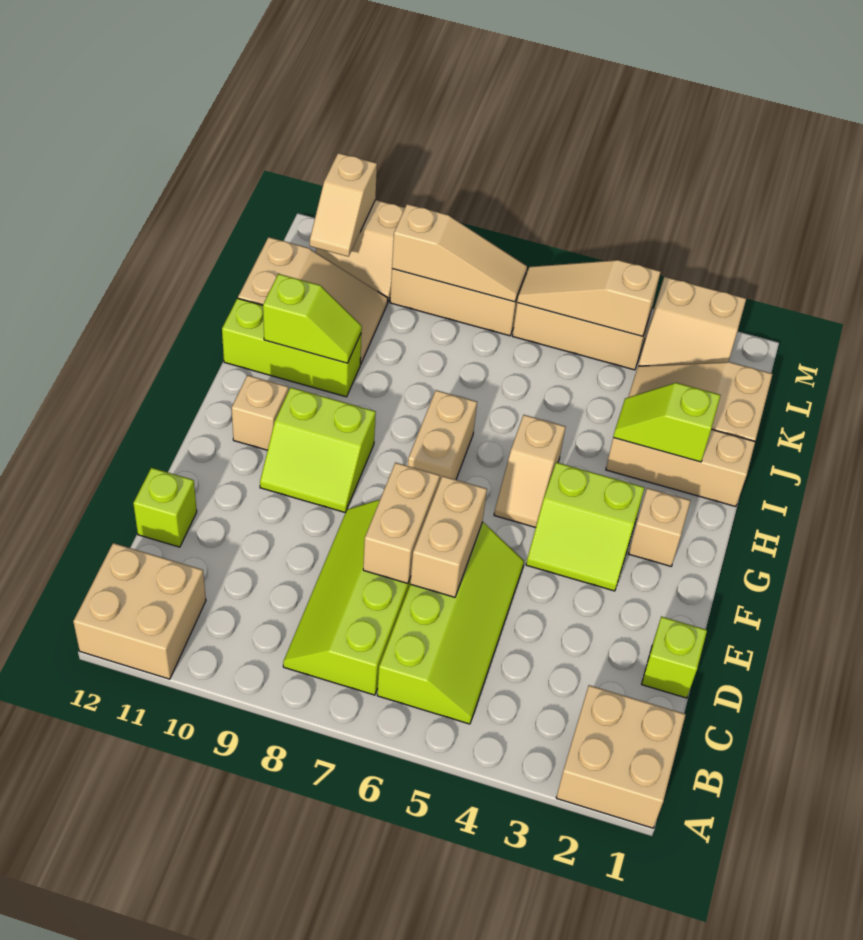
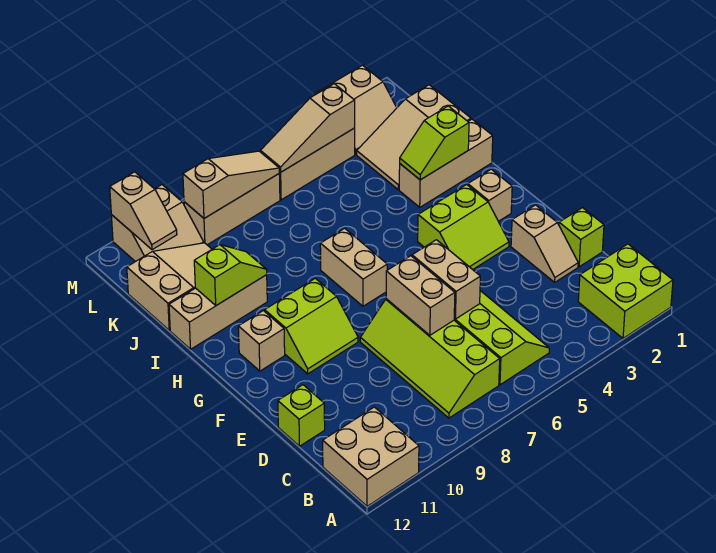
tan 2x2 brick [556,685,686,828] -> lime 2x2 brick [578,244,673,338]
tan 1x2 slope [494,415,565,528] -> tan 1x2 slope moved to [511,205,578,282]
lime 1x3 brick [222,298,361,397] -> tan 1x3 brick [169,275,267,349]

